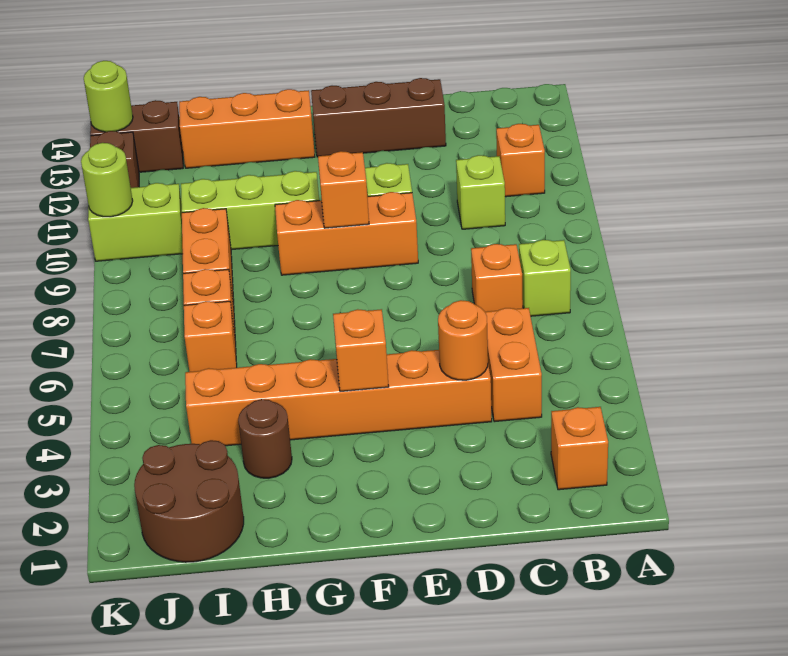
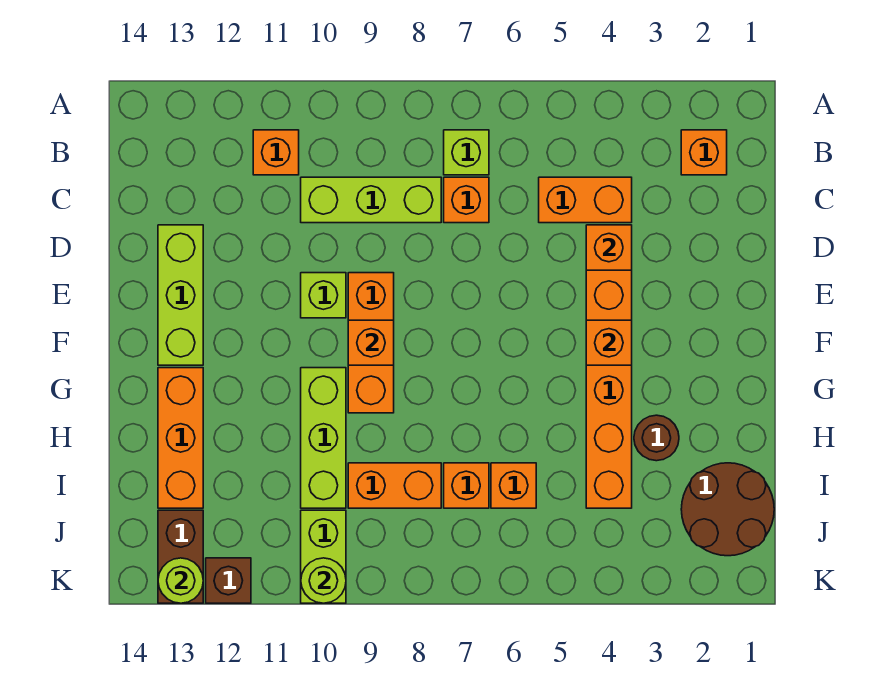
lime 1x1 brick [456,155,505,229] -> lime 1x3 brick [301,177,441,223]
orange 1x1 round brick [438,300,488,380] -> orange 1x1 brick [586,225,632,270]
brown 1x3 brick [311,78,446,157] -> lime 1x3 brick [158,225,203,365]

